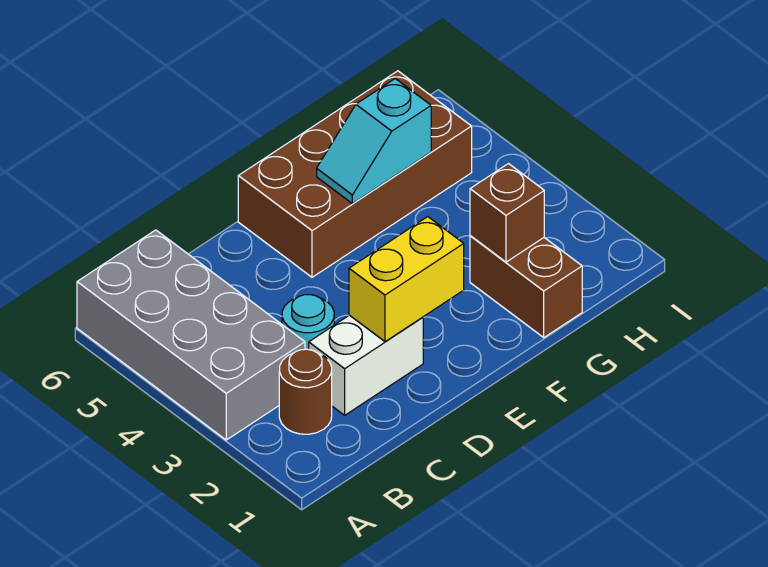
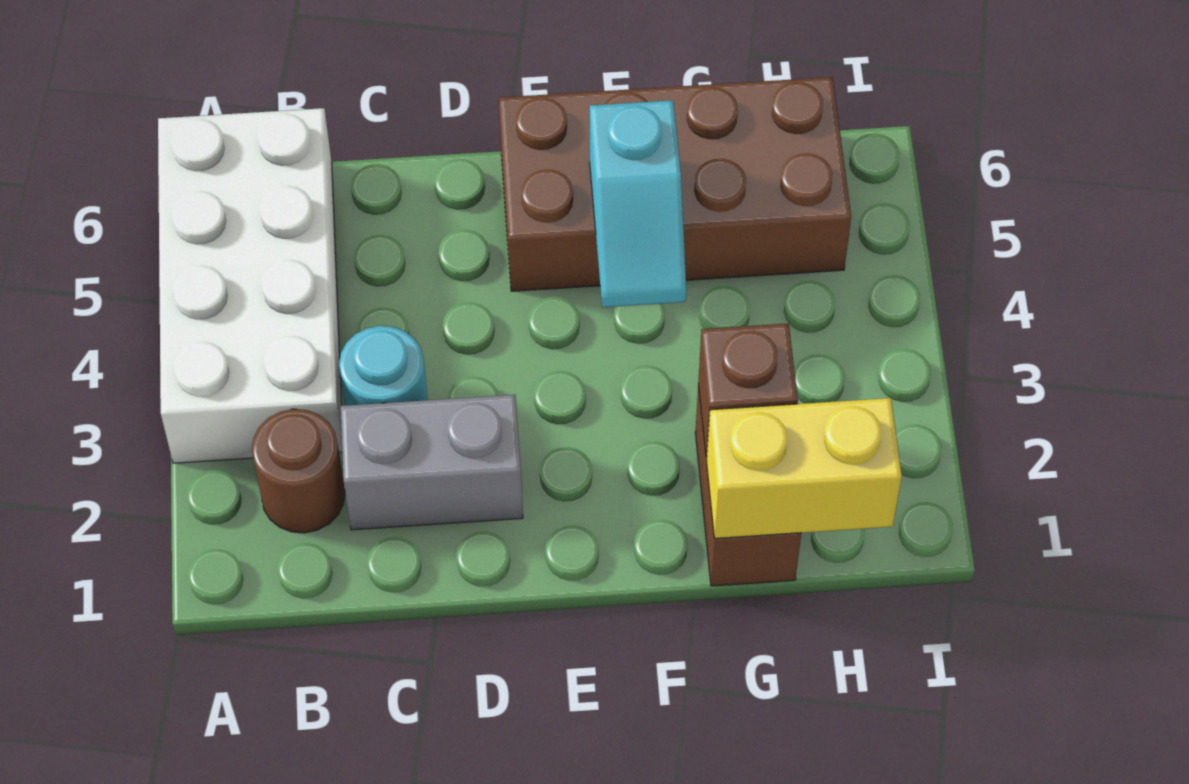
grey 2x4 brick [77,230,305,440] -> white 2x4 brick [158,108,342,463]
white 1x2 brick [309,315,423,415] -> grey 1x2 brick [341,395,523,530]
yellow 1x2 brick [349,217,464,342] -> yellow 1x2 brick moved to [707,398,902,539]
cyan 1x2 slope [317,79,431,204] -> cyan 1x2 slope turned to [589,100,686,307]

